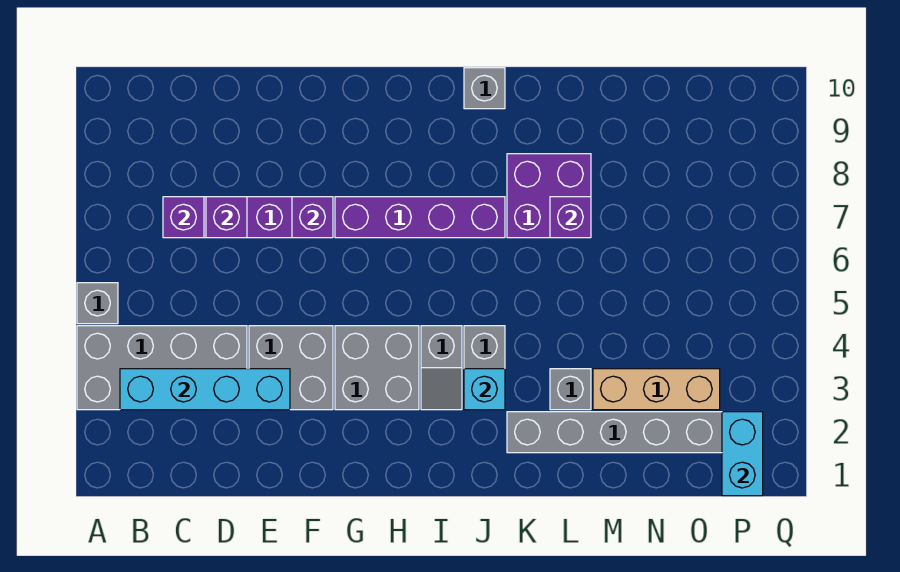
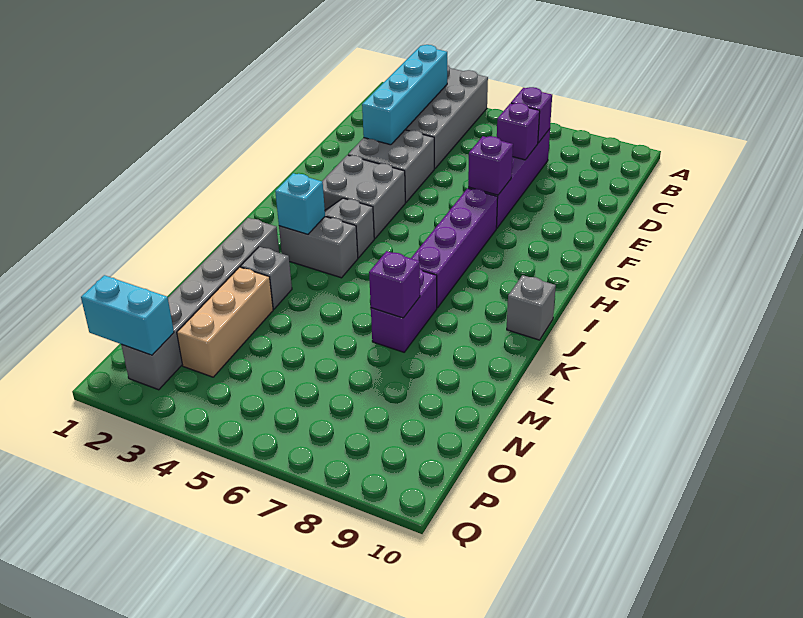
grey 1x1 brick [77,283,118,324] -> none
purple 2x2 brick [507,154,591,238] -> purple 1x2 brick [371,269,437,352]

